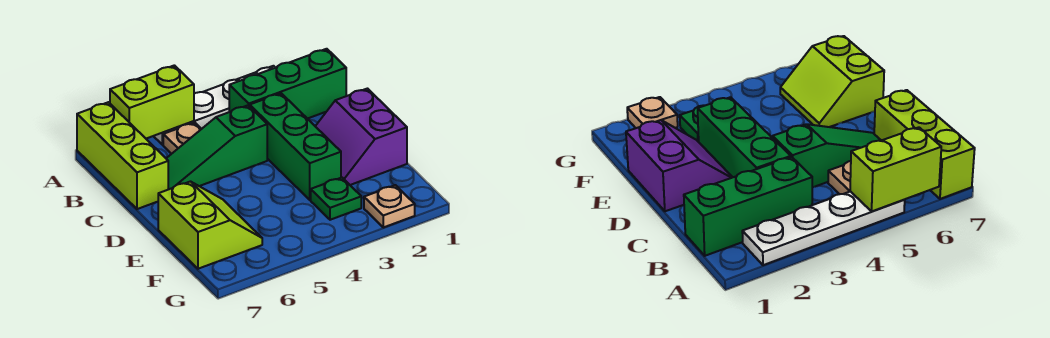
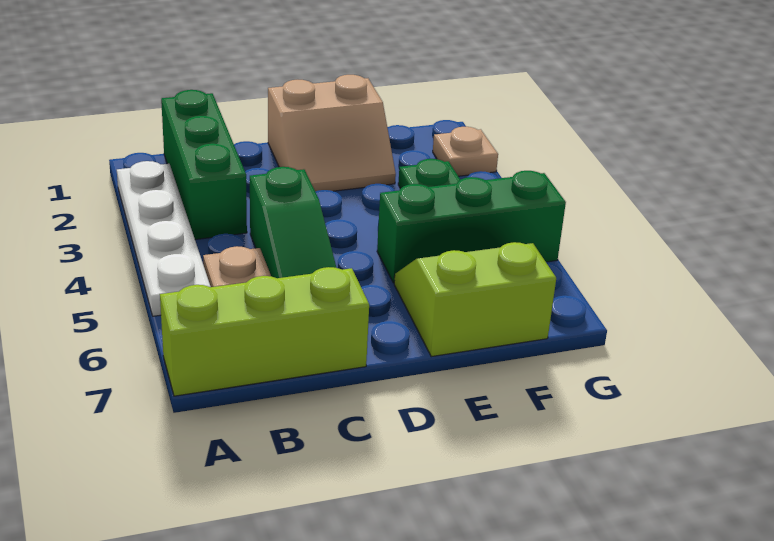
lime 1x2 brick [110,65,194,139] -> none
green 1x3 brick [250,93,341,200] -> green 1x3 brick moved to [377,171,566,283]
purple 2x2 slope [315,89,407,185] -> tan 2x2 slope [268,75,396,191]

